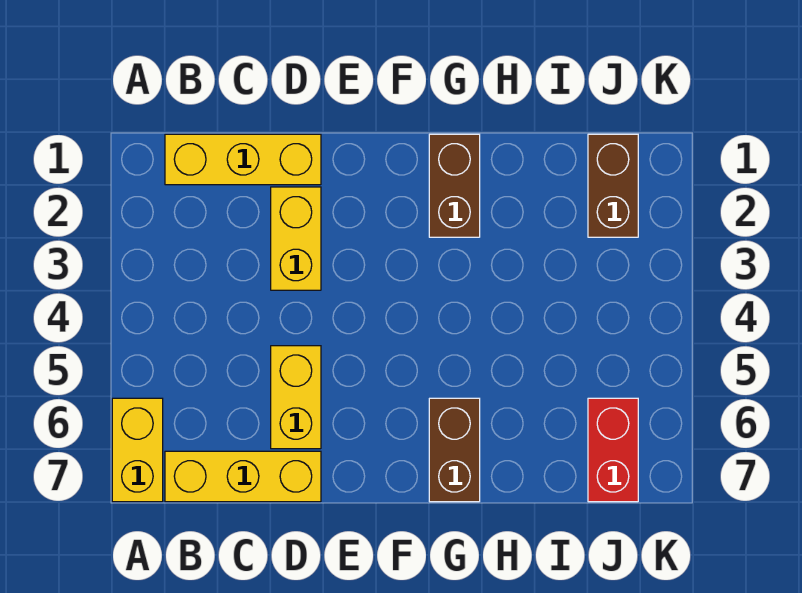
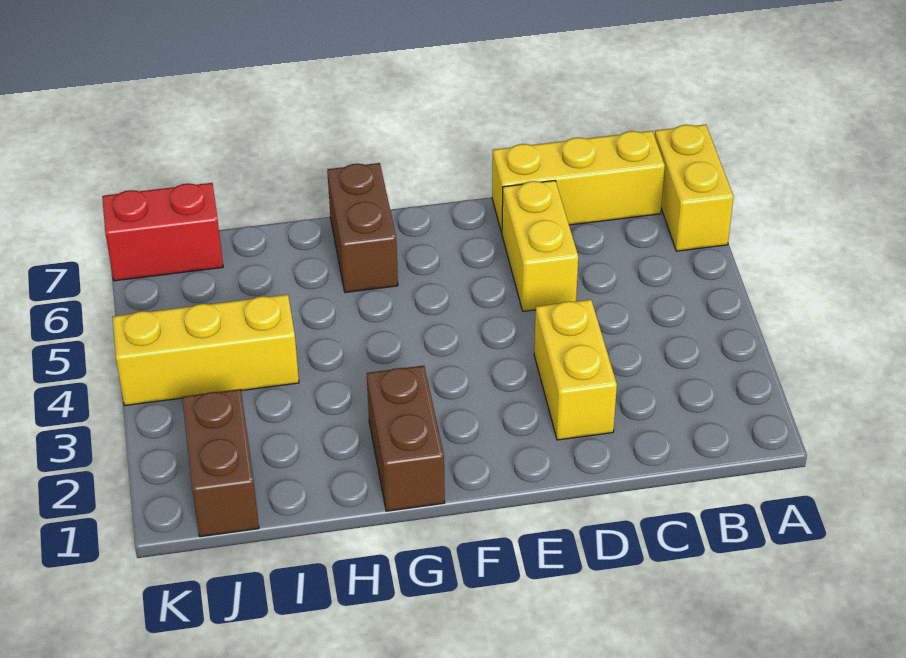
yellow 1x3 brick [165,134,321,185] -> yellow 1x3 brick moved to [112,295,299,406]
red 1x2 brick [588,398,638,502] -> red 1x2 brick turned to [102,183,223,281]

